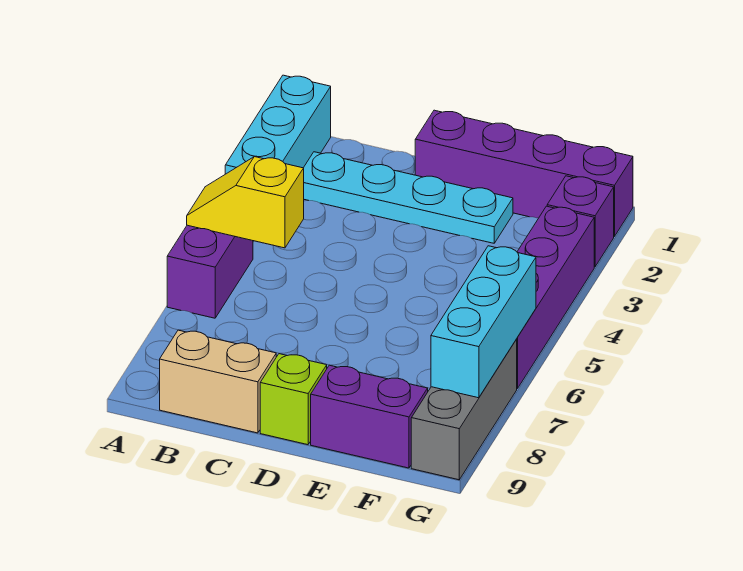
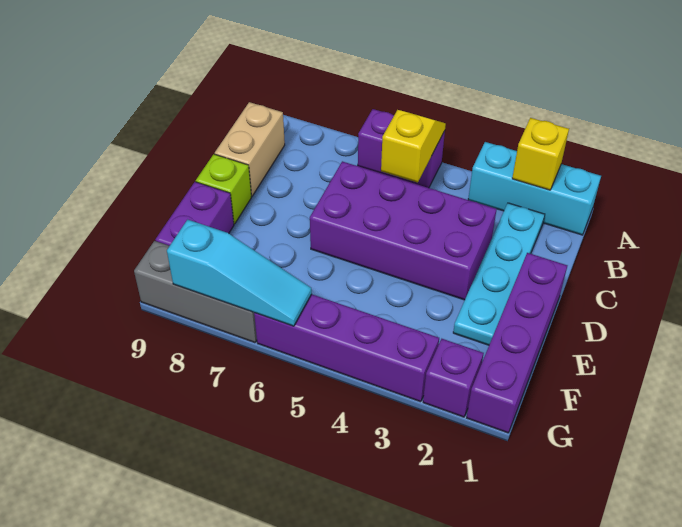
none -> yellow 1x1 brick [512,118,569,190]
none -> purple 2x4 brick [310,161,497,300]
cyan 1x3 brick [431,246,536,398] -> cyan 1x3 slope [167,220,312,326]

